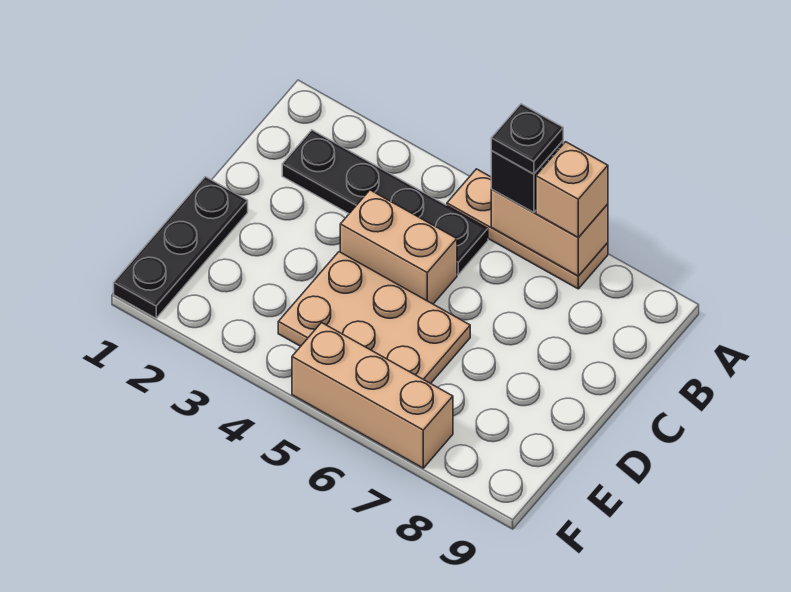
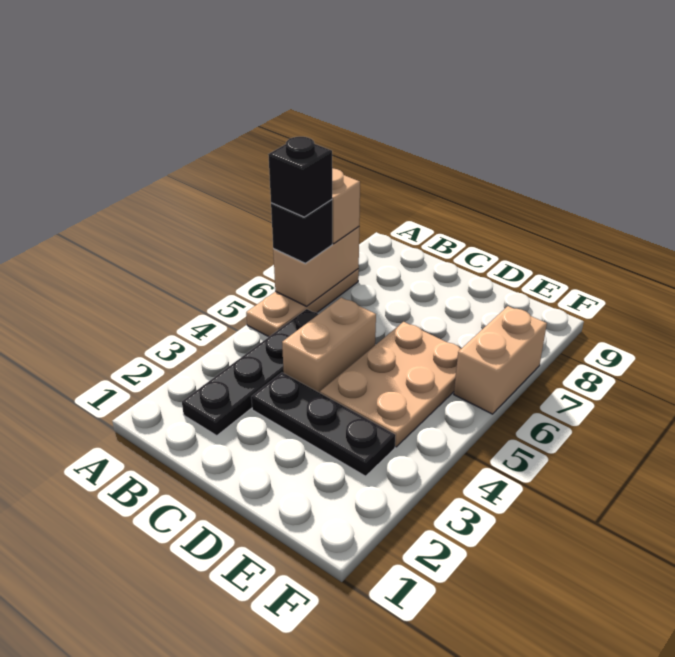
black 1x1 plate [491,104,563,174] -> black 1x1 brick [268,137,332,217]
black 1x3 plate [114,177,248,318] -> black 1x3 plate moved to [251,372,396,476]
tan 1x3 brick [292,323,453,468] -> tan 1x2 brick [454,306,547,414]

